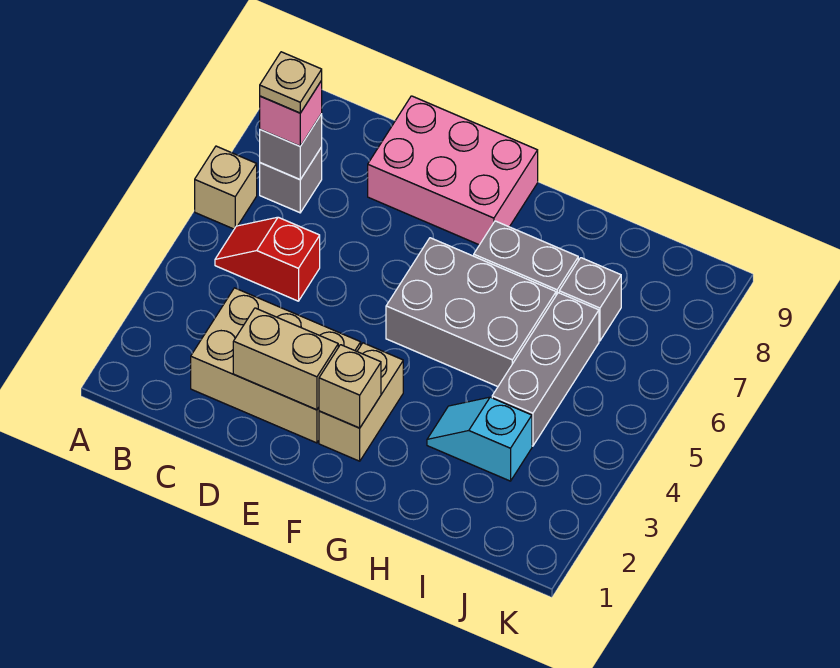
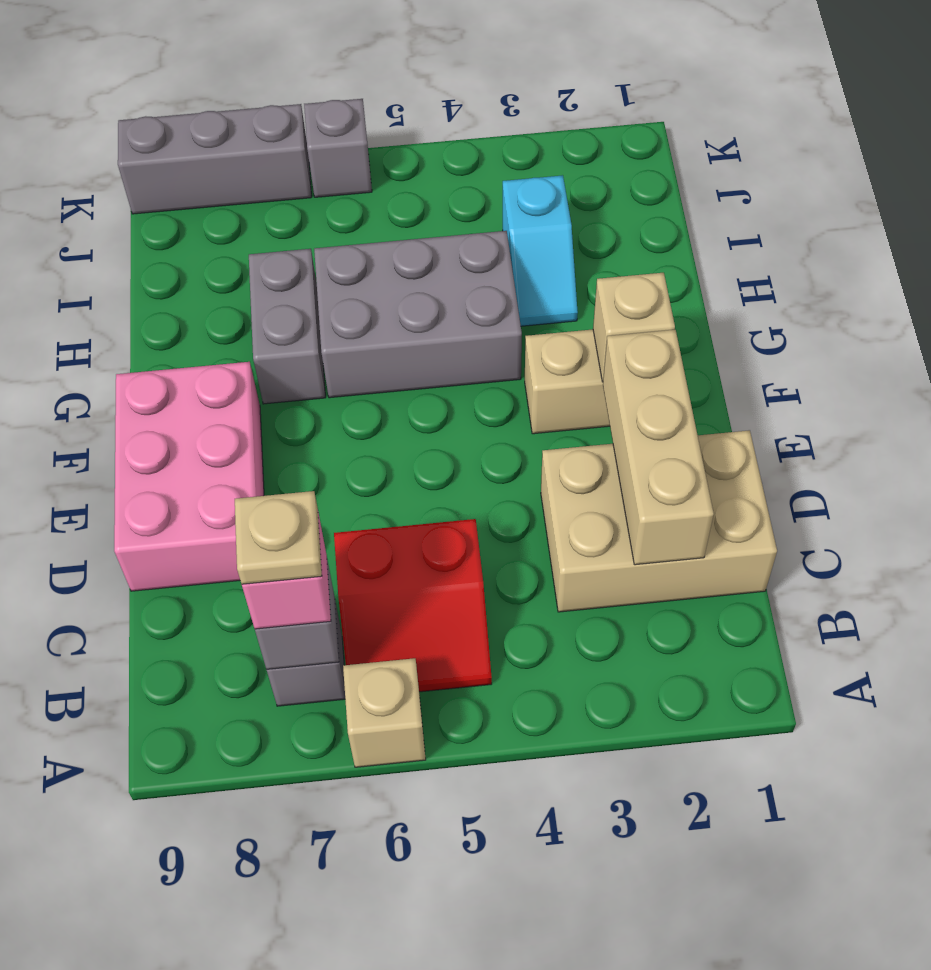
red 1x2 slope [215,217,320,301] -> red 2x2 slope [334,519,492,692]
tan 2x3 brick [191,288,361,443] -> tan 2x3 brick turned to [541,430,777,612]
tan 1x2 brick [233,308,338,410] -> tan 1x3 brick [603,330,714,565]
grey 2x3 brick [386,238,556,387] -> grey 2x3 brick turned to [314,231,522,398]
grey 1x3 brick [492,293,599,446] -> grey 1x3 brick moved to [118,104,311,214]
grey 1x1 brick [559,258,621,341] -> grey 1x1 brick moved to [304,99,372,197]

